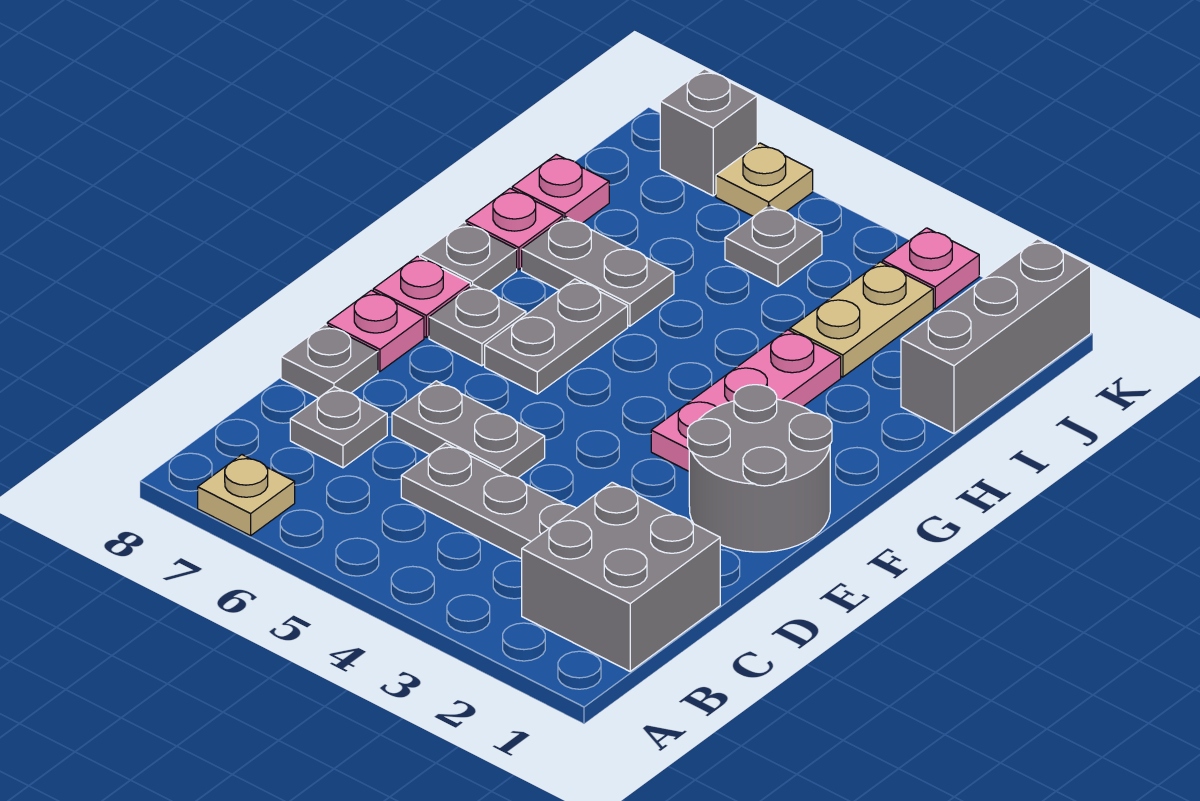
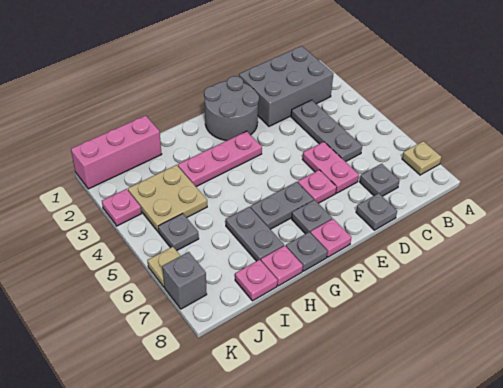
grey 2x2 brick [522,482,720,671] -> grey 2x3 brick [239,46,334,126]
grey 1x2 plate [392,381,545,478] -> pink 1x2 plate [302,142,359,193]
pink 1x1 plate [327,290,424,371] -> pink 1x1 plate moved to [298,170,337,203]
grey 1x3 brick [901,239,1091,434] -> pink 1x3 brick [71,116,162,189]
tan 1x2 plate [790,262,933,377] -> tan 2x2 plate [128,165,207,232]

